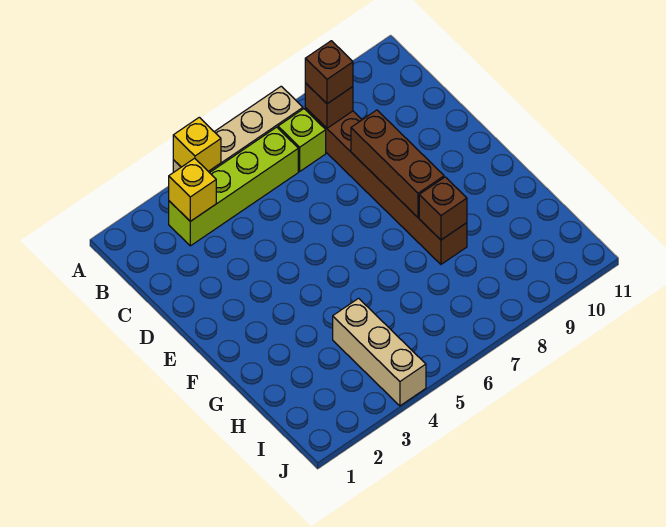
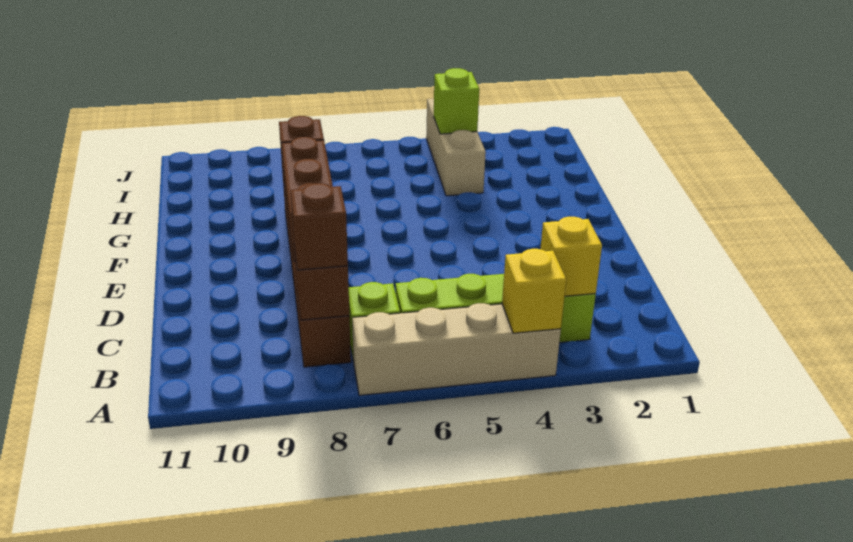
none -> lime 1x1 brick [434,68,479,134]

